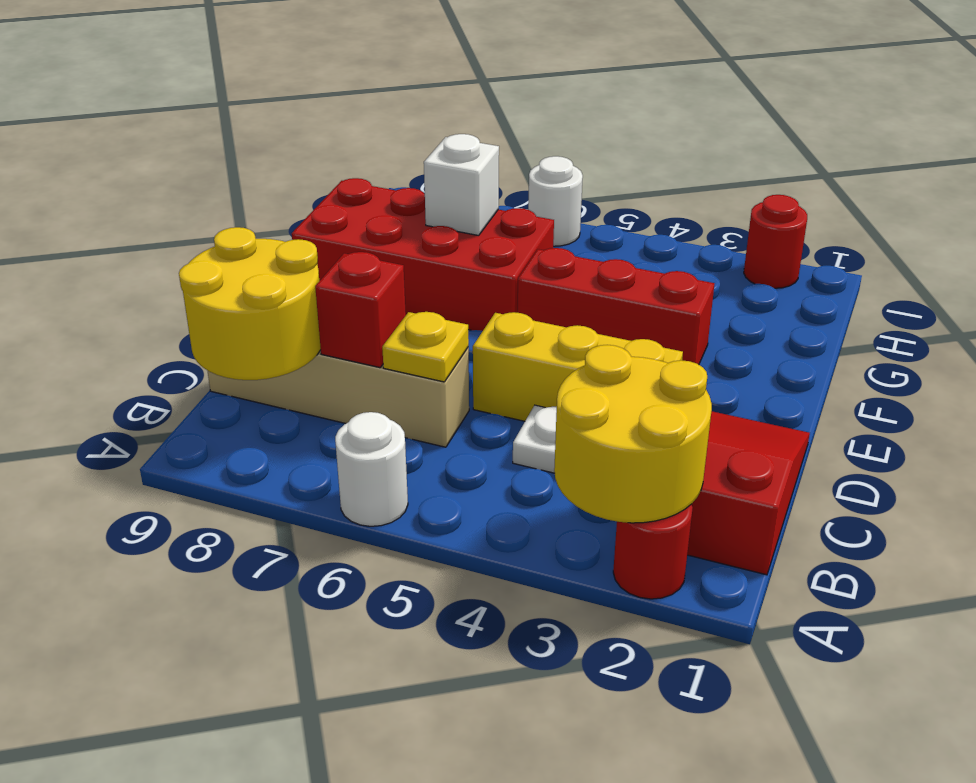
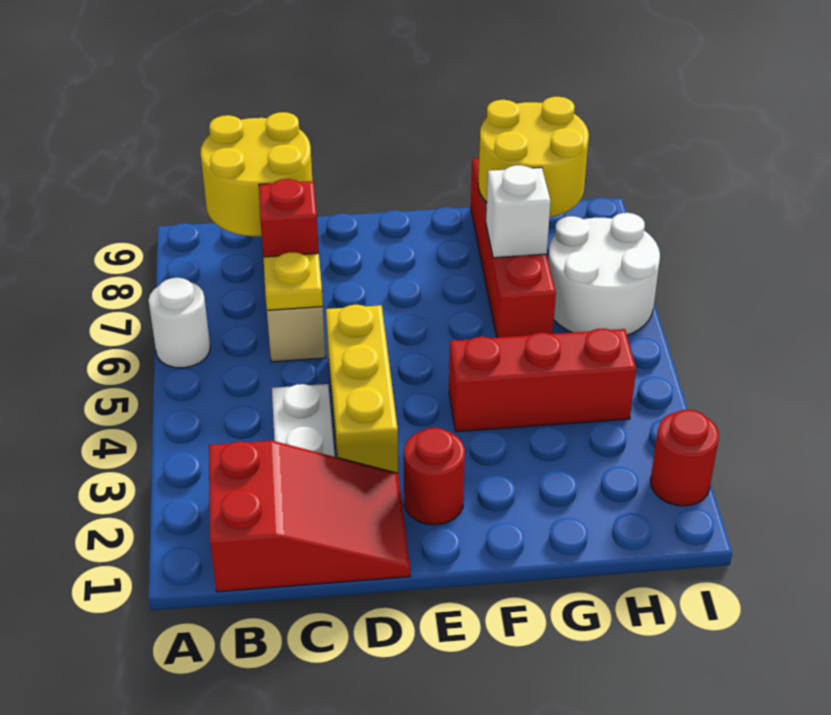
red 1x1 round brick [613,504,693,599] -> red 1x1 round brick moved to [404,428,465,525]
yellow 2x2 round brick [554,345,712,523] -> yellow 2x2 round brick moved to [478,97,589,218]
red 1x3 brick [518,248,714,365] -> red 1x3 brick turned to [449,329,636,432]
red 2x4 brick [292,178,554,331] -> red 1x4 brick [471,158,556,338]
white 1x1 round brick [528,156,583,246] -> white 2x2 round brick [548,213,660,335]

